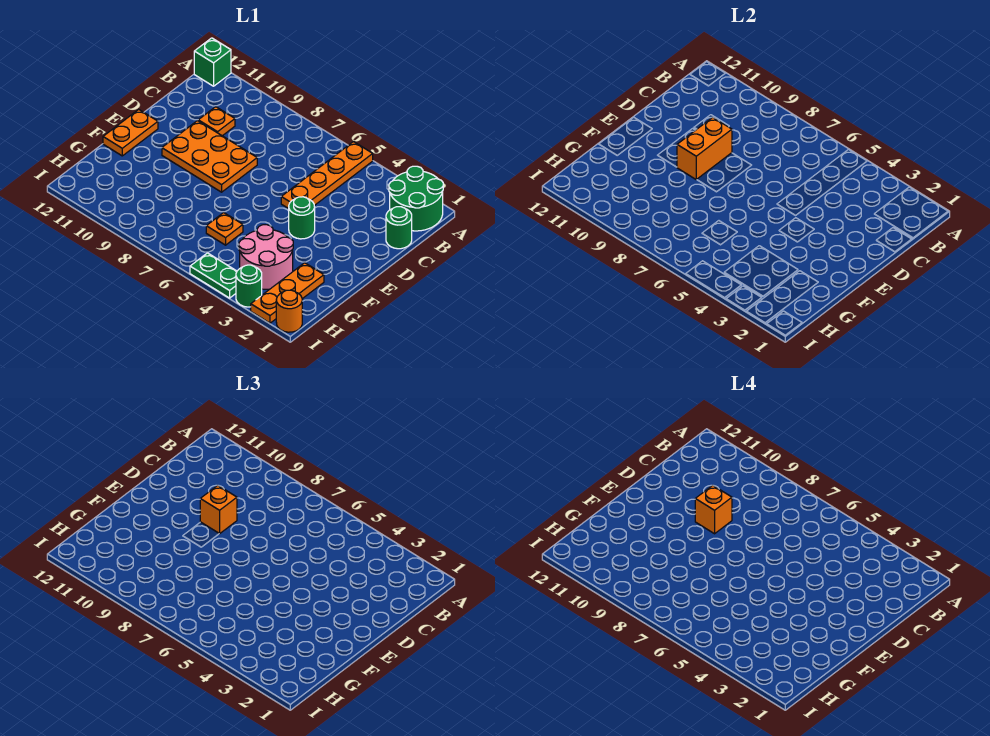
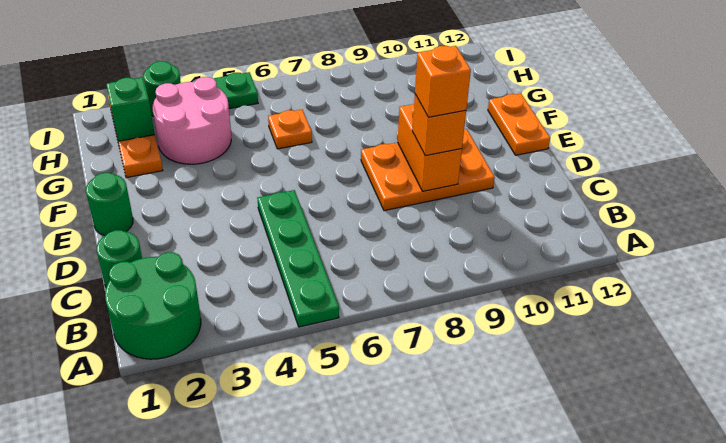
orange 1x4 plate [281,142,373,209] -> green 1x4 plate [257,190,339,327]
green 1x1 brick [194,38,231,86] -> green 1x1 brick moved to [106,77,155,141]
orange 1x1 plate [198,107,235,136] -> none
green 1x1 round brick [289,197,315,239] -> green 1x1 round brick moved to [86,173,133,236]
orange 1x1 round brick [276,290,302,332] -> none

